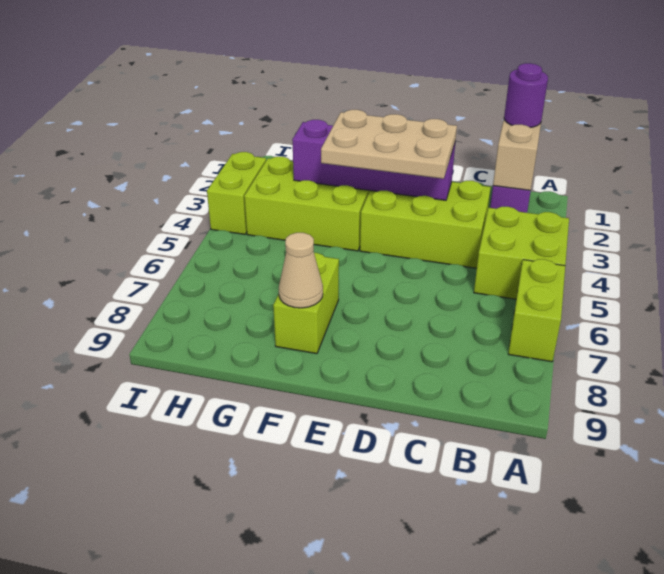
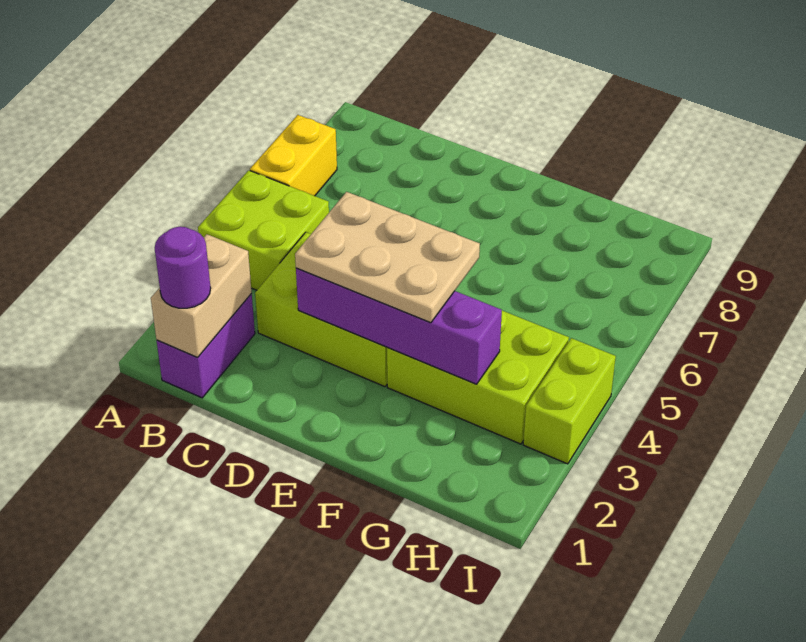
lime 1x2 brick [508,259,565,362] -> yellow 1x2 brick [250,115,337,196]
lime 1x2 brick [273,253,339,354] -> none
tan 1x1 cone [279,233,323,308] -> none

